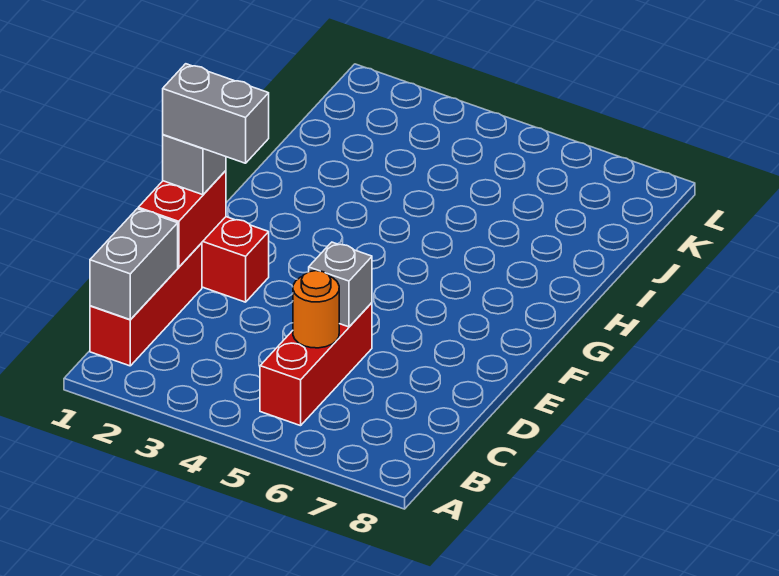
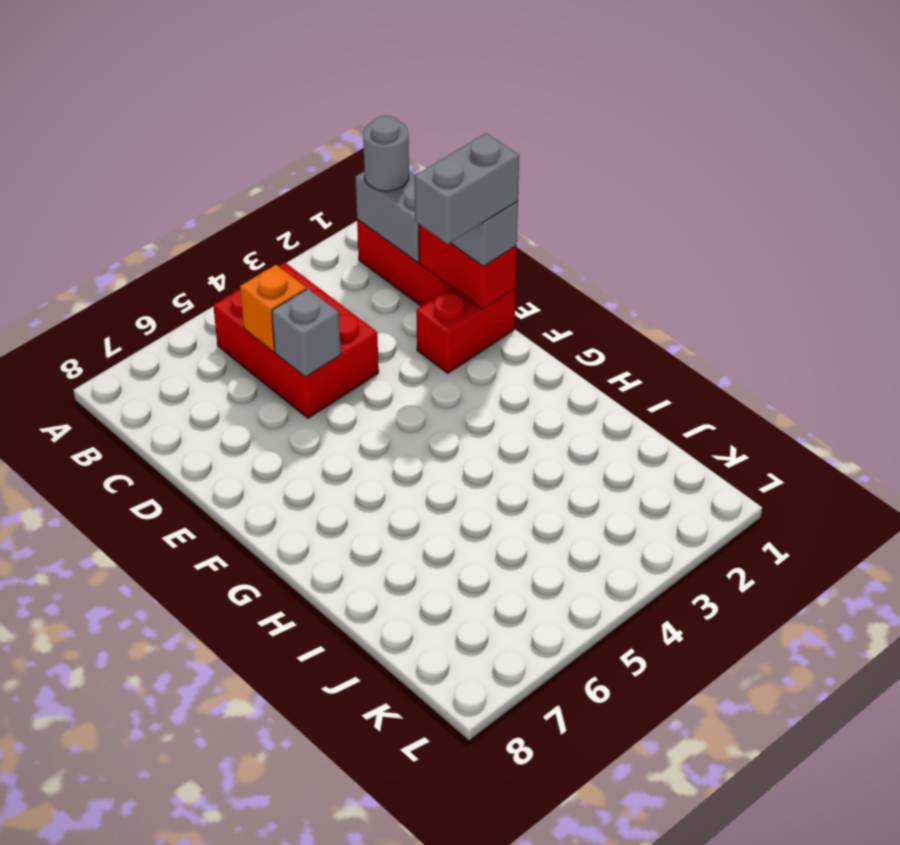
none -> grey 1x1 round brick [363,116,409,191]
red 1x3 brick [260,303,372,426] -> red 2x3 brick [213,262,379,418]
orange 1x1 round brick [293,271,339,348] -> orange 1x1 brick [240,265,306,352]

